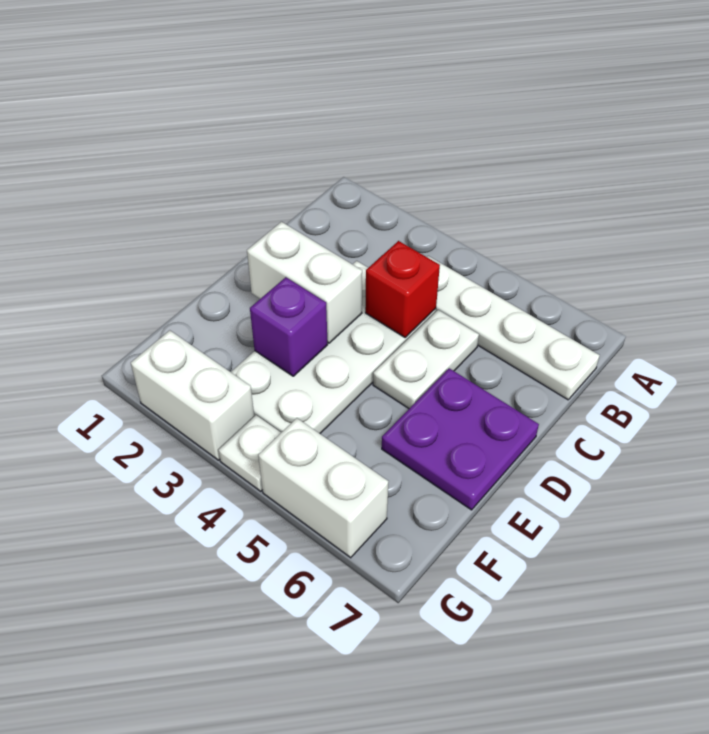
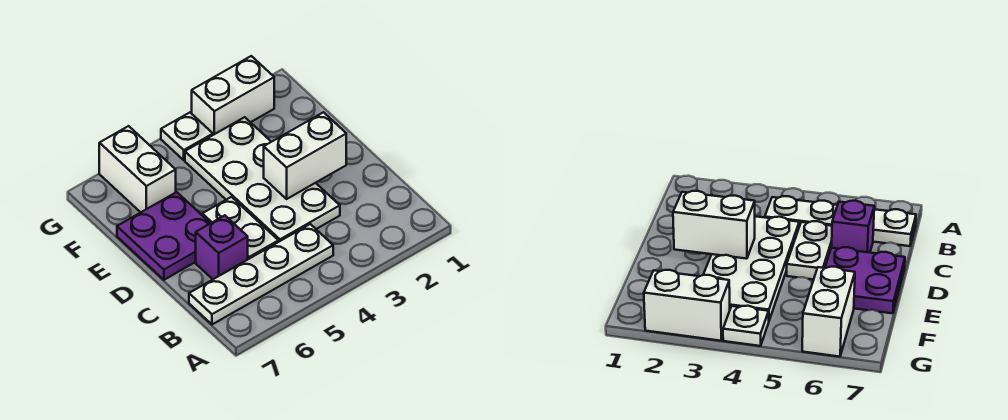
red 1x1 brick [365,241,440,338] -> none
purple 1x1 brick [250,277,328,376] -> purple 1x1 brick moved to [196,215,248,279]
white 1x2 brick [258,418,389,558] -> white 1x2 brick turned to [99,126,176,212]

